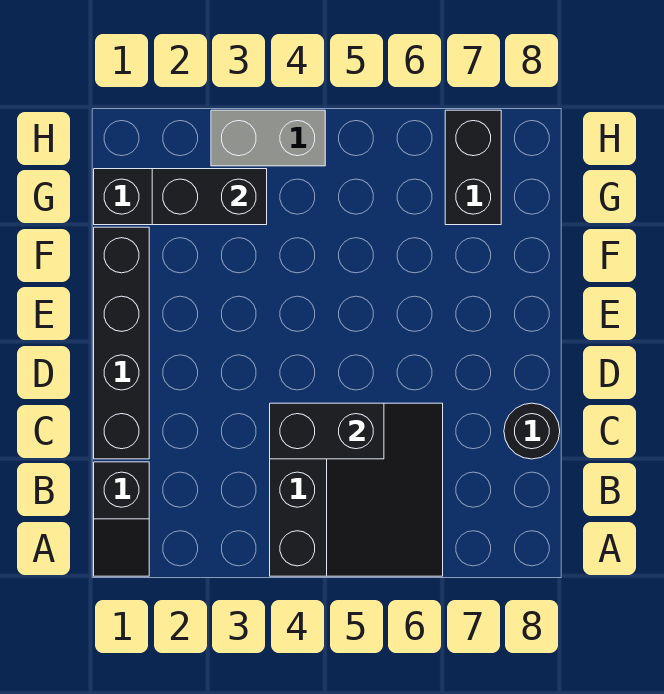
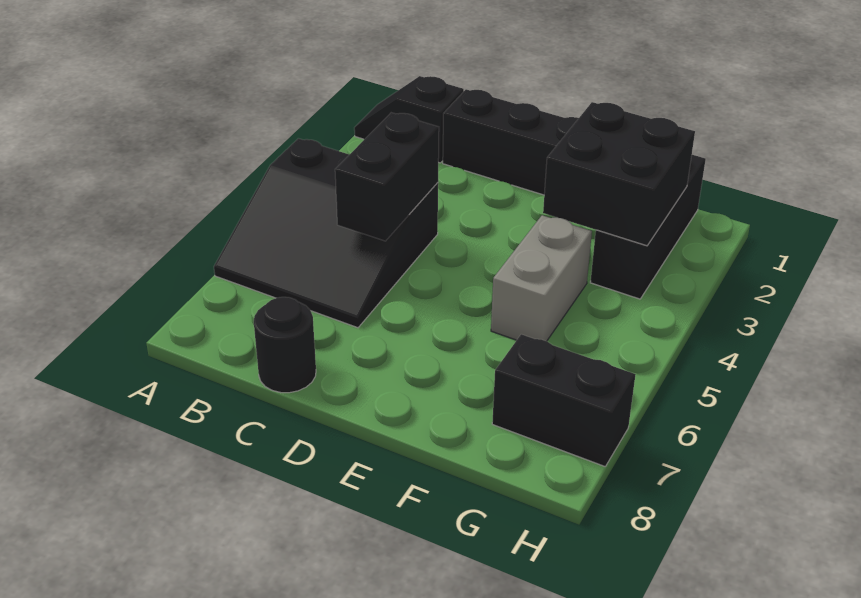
black 1x2 brick [152,169,267,225] -> black 2x2 brick [543,102,695,246]
grey 1x2 brick [211,110,325,166] -> grey 1x2 brick moved to [491,215,592,341]

